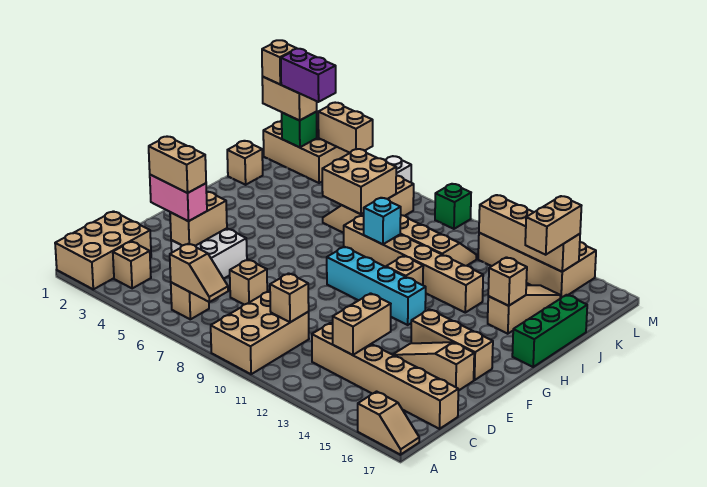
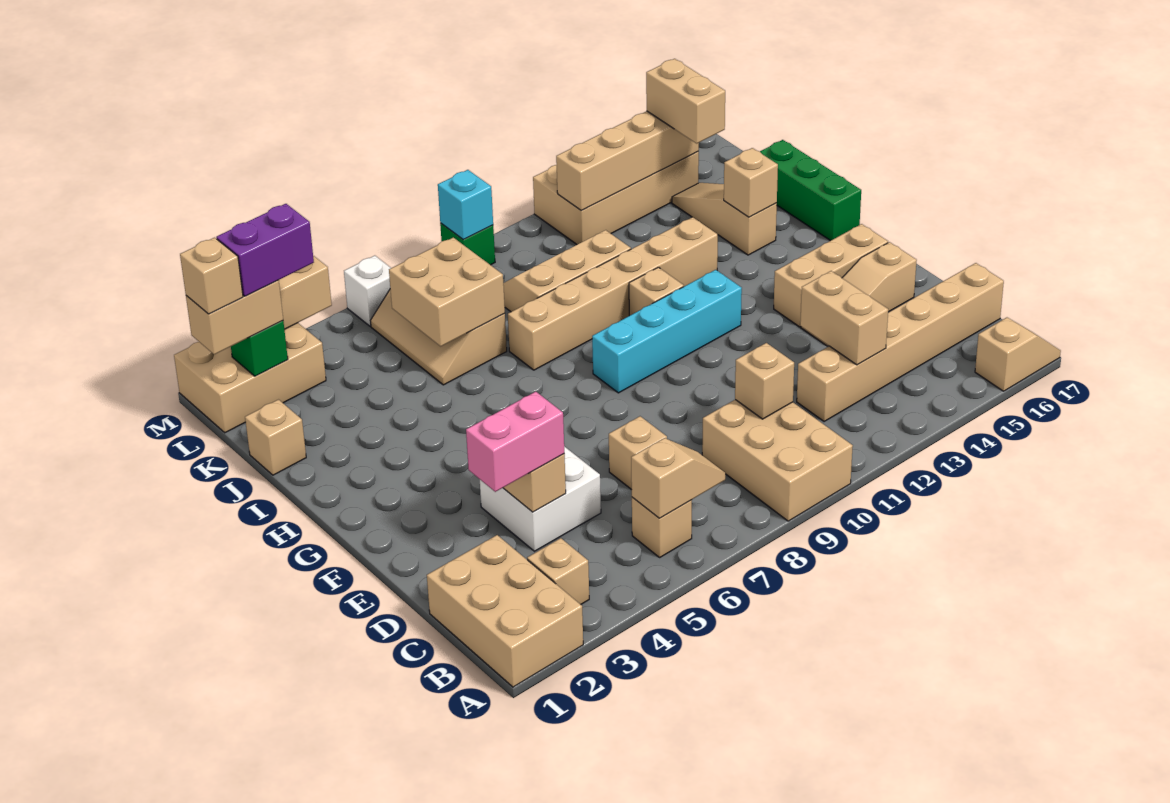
tan 1x2 brick [149,137,206,193] -> none
cyan 1x1 brick [364,198,401,244] -> cyan 1x1 brick moved to [438,170,493,239]

